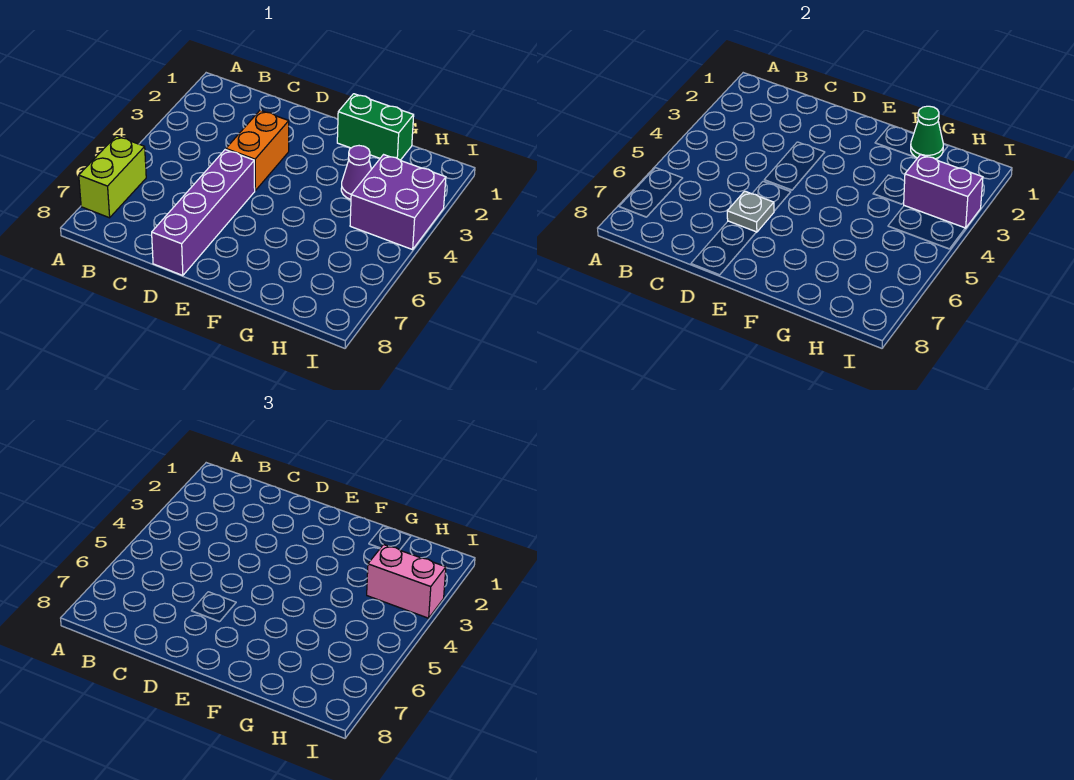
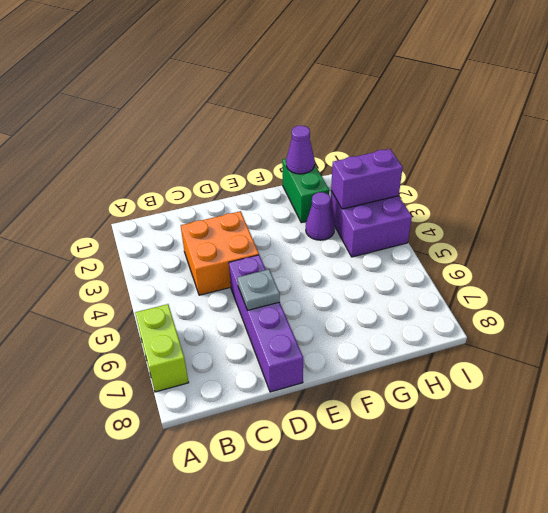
orange 1x2 brick [226,110,289,190] -> orange 2x2 brick [181,211,259,295]
green 1x2 brick [337,94,414,160] -> green 1x2 brick turned to [282,159,329,223]
green 1x1 cone [911,106,943,159] -> purple 1x1 cone [286,126,315,174]
pink 1x2 brick [367,544,446,618] -> none

